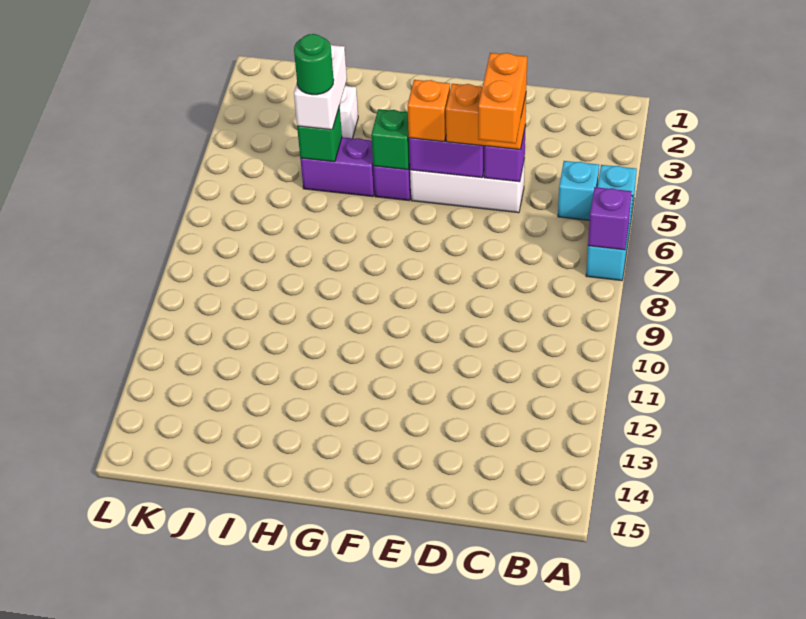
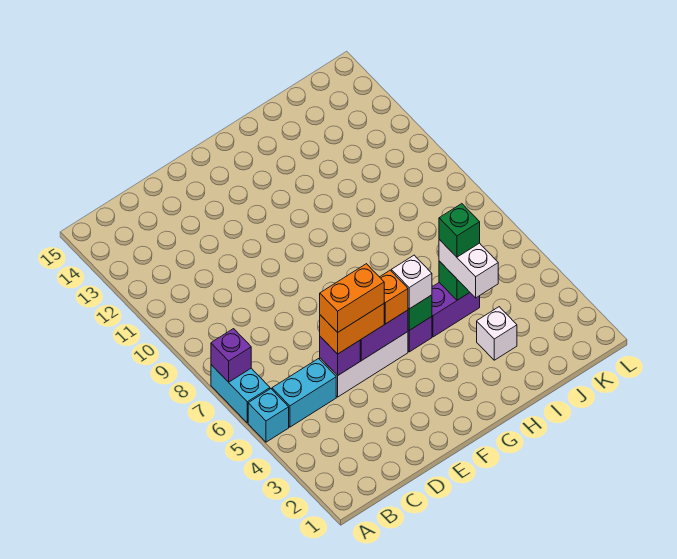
cyan 1x1 brick [558,161,599,220] -> cyan 1x2 brick [272,359,336,427]
orange 1x2 brick [478,53,527,144] -> orange 1x2 brick turned to [320,264,384,333]
none -> white 1x1 brick [391,255,432,309]
green 1x1 round brick [294,34,334,95] -> green 1x1 brick [439,204,480,257]

